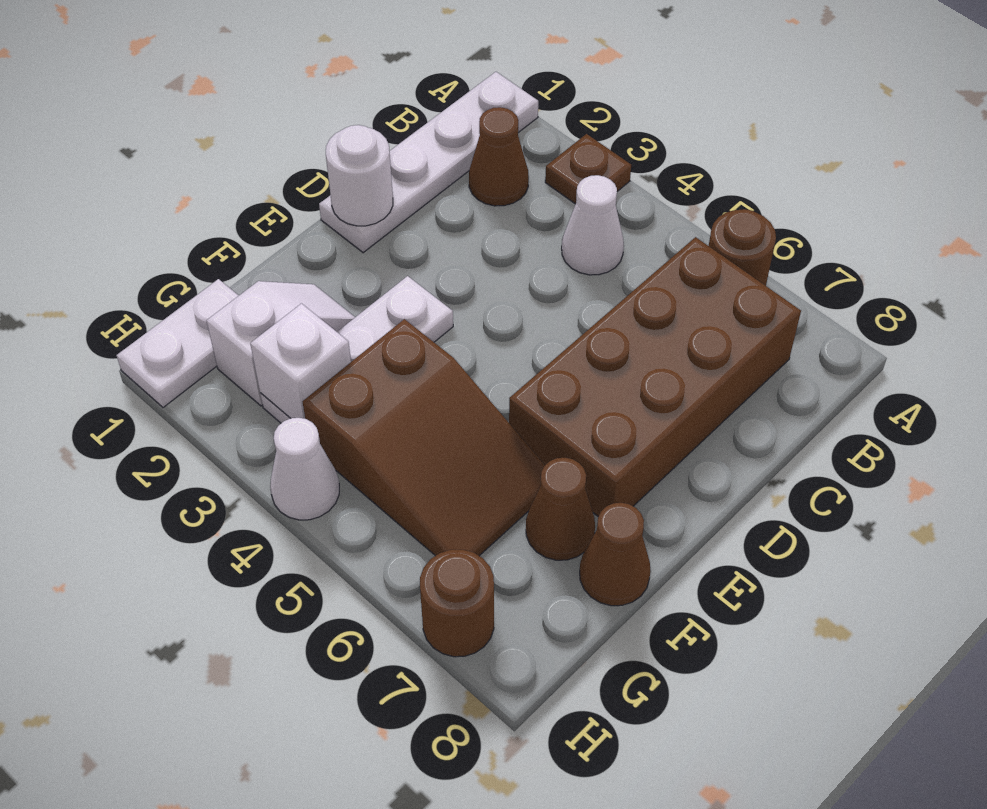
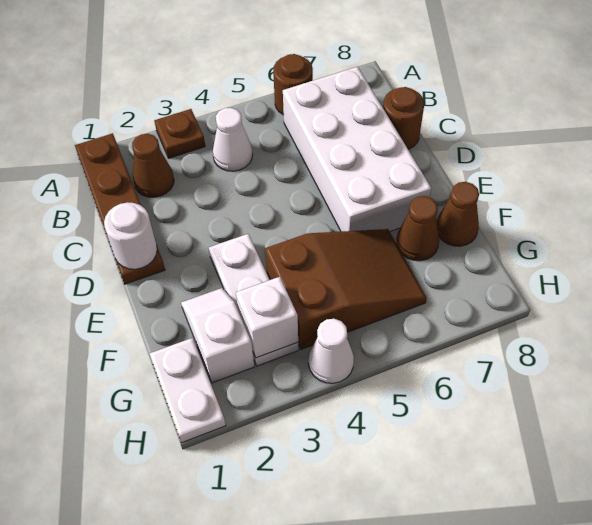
white 1x4 plate [319,72,538,253] -> brown 1x4 plate [75,133,165,284]
brown 2x4 brick [509,237,801,517] -> white 2x4 brick [283,67,431,232]
brown 1x1 round brick [420,550,494,657] -> brown 1x1 round brick moved to [383,87,424,149]

